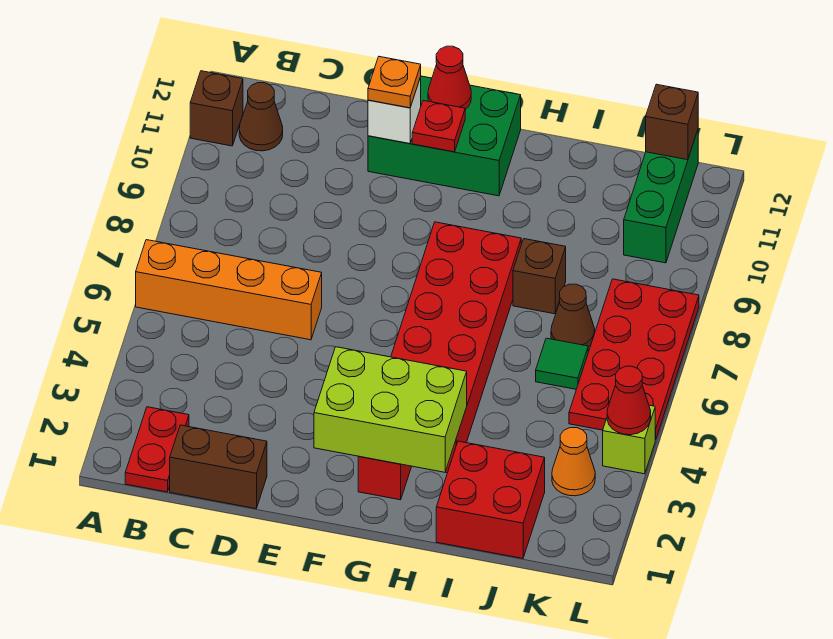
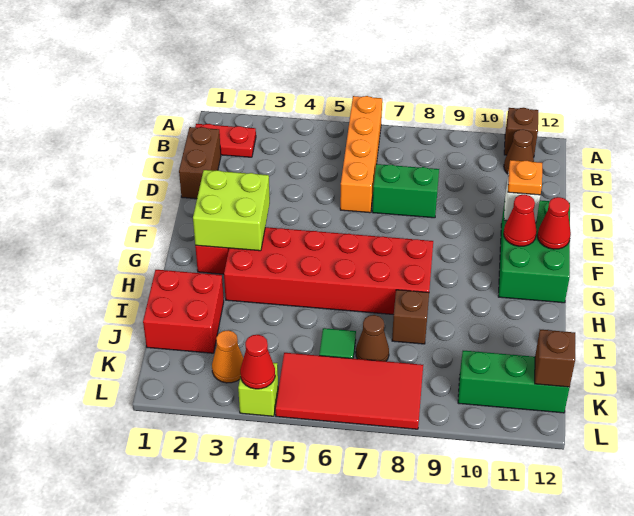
none -> green 1x2 brick [372,164,439,218]
lime 2x3 brick [314,347,467,472] -> lime 2x2 brick [193,170,270,251]
red 1x1 plate [412,100,465,152] -> red 1x1 cone [504,194,537,246]
red 2x4 plate [569,279,699,440] -> red 2x4 tile [275,353,423,429]

